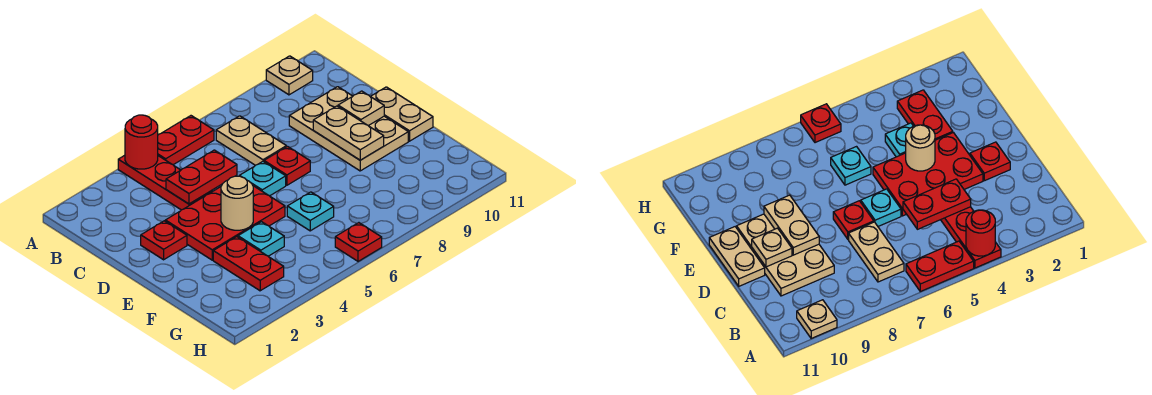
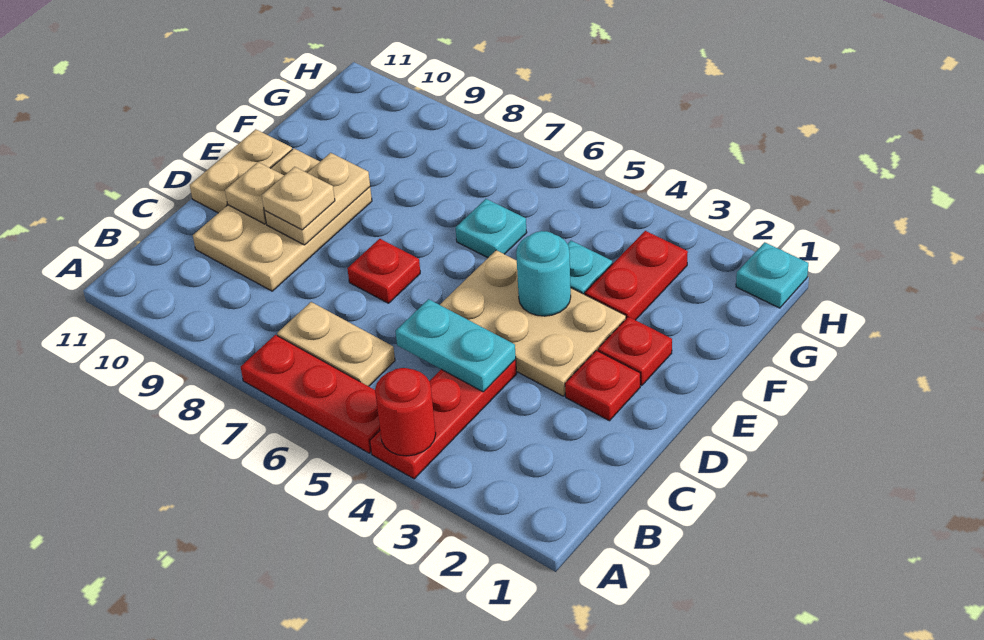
red 1x2 plate [158,116,214,165] -> red 1x3 plate [241,335,380,453]
tan 1x1 plate [266,56,313,95] -> tan 1x1 plate moved to [262,167,335,230]
tan 1x2 plate [216,116,286,165] -> tan 1x2 plate turned to [277,302,395,386]
red 1x2 plate [166,150,237,204] -> cyan 1x2 plate [396,299,516,392]
red 2x3 plate [165,186,285,260] -> tan 2x3 plate [440,250,626,396]
cyan 1x1 plate [240,162,286,196] -> cyan 1x1 plate moved to [736,242,808,308]
tan 1x1 round brick [221,176,253,230] -> cyan 1x1 round brick [516,231,571,316]
red 1x1 plate [335,223,382,261] -> red 1x1 plate moved to [598,317,672,385]

